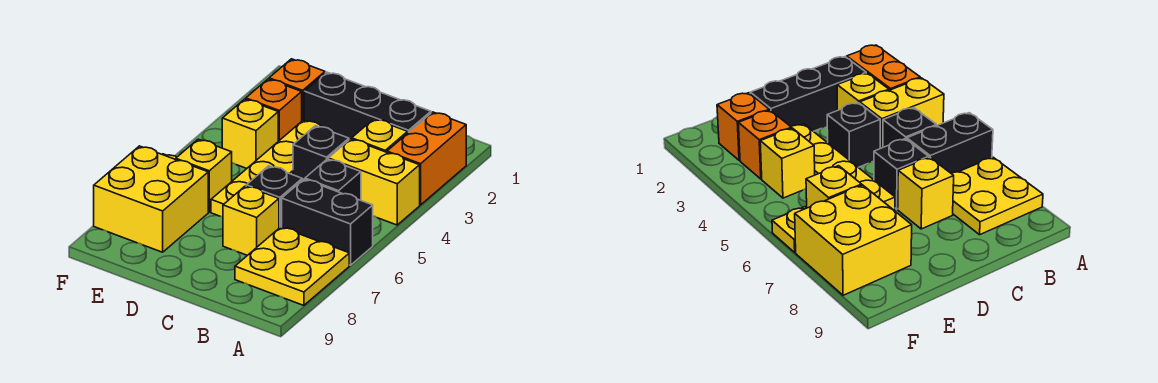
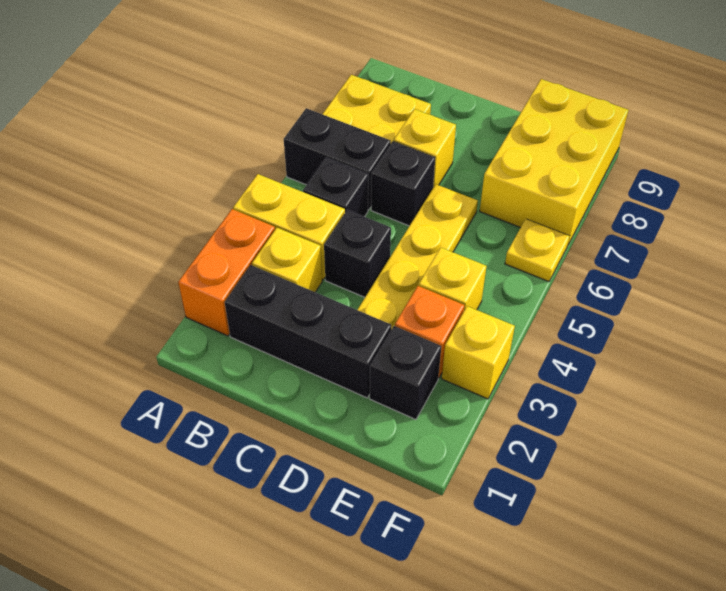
orange 1x1 brick [269,59,325,121] -> black 1x1 brick [370,326,441,420]
yellow 1x1 brick [176,139,232,212] -> yellow 1x1 brick moved to [442,306,515,399]
yellow 2x2 brick [94,146,208,252] -> yellow 2x3 brick [480,79,628,244]

